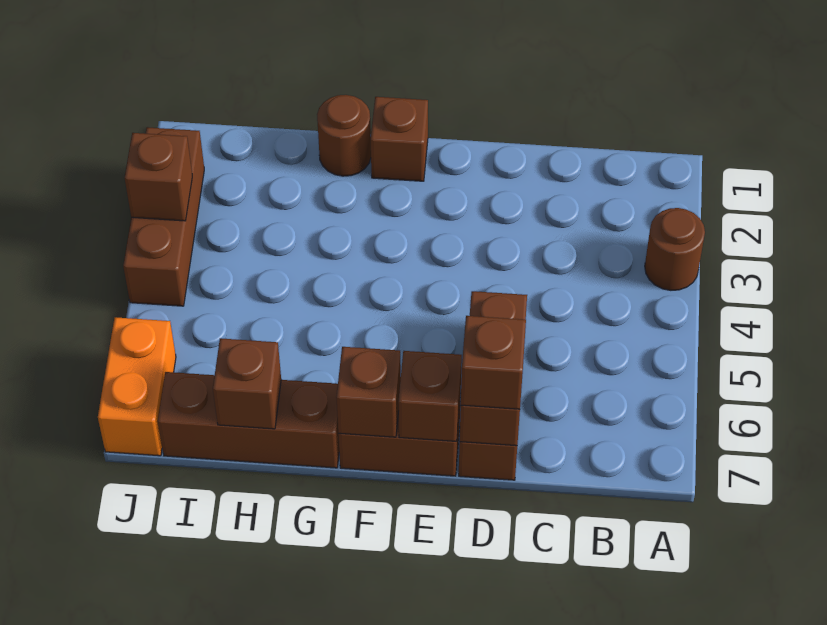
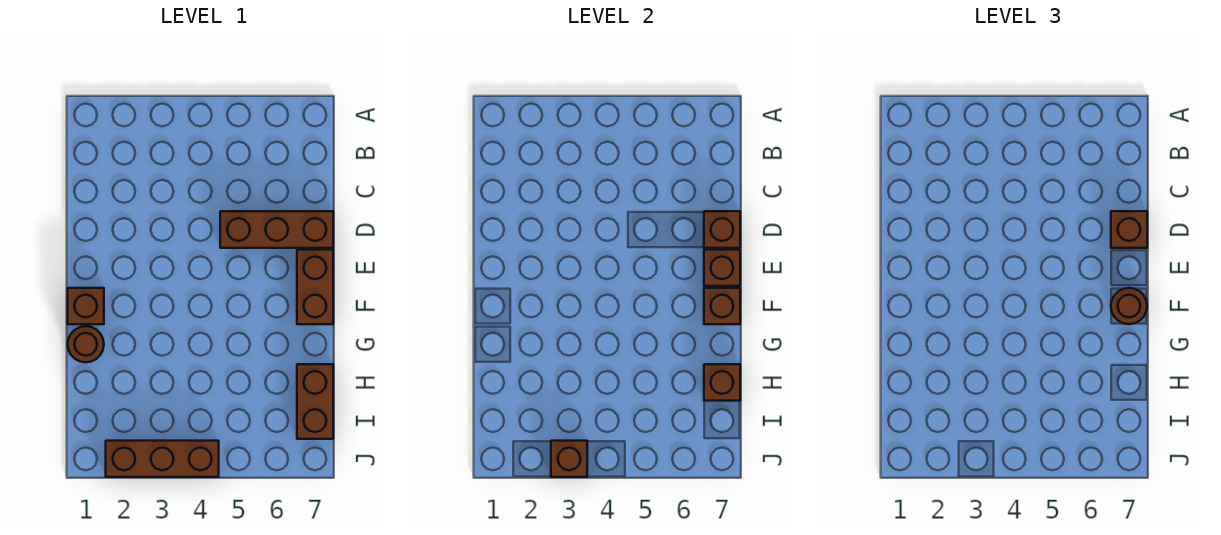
brown 1x1 round brick [645,208,705,290] -> brown 1x1 round brick moved to [1111,288,1147,324]
brown 1x3 brick [158,372,339,468] -> brown 1x2 brick [297,364,333,439]
orange 1x2 brick [98,317,176,456] -> none

